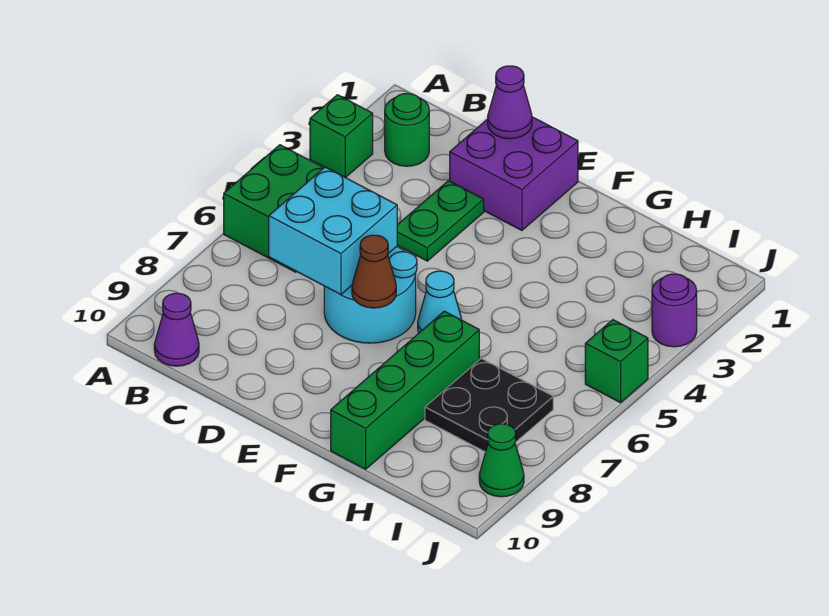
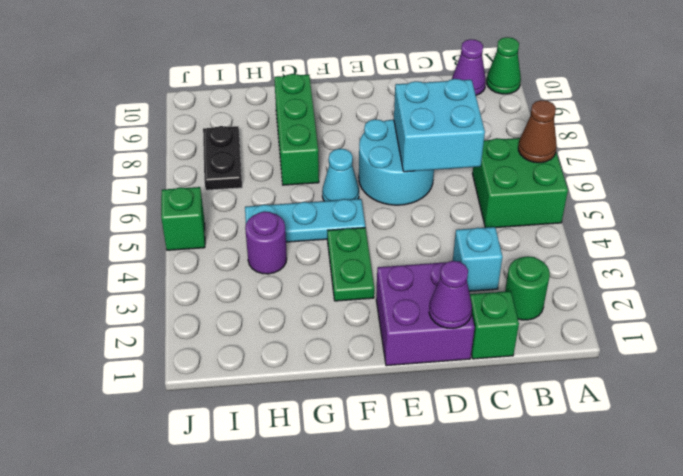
green 1x1 brick [310,95,373,178] -> green 1x1 brick moved to [470,291,519,359]
none -> cyan 1x1 brick [453,227,503,291]
green 1x2 plate [397,181,484,261] -> green 1x2 plate moved to [327,228,374,301]
brown 1x1 cone [352,235,396,308] -> brown 1x1 cone moved to [518,100,557,163]
none -> cyan 1x3 plate [245,199,365,242]
green 1x4 brick [331,311,479,469] -> green 1x3 brick [274,74,319,185]
black 2x2 plate [425,358,553,452] -> black 1x2 plate [203,126,242,190]
purple 1x1 round brick [652,274,697,347] -> purple 1x1 round brick moved to [245,211,287,274]
green 1x1 cone [479,424,524,497] -> green 1x1 cone moved to [487,37,521,94]

